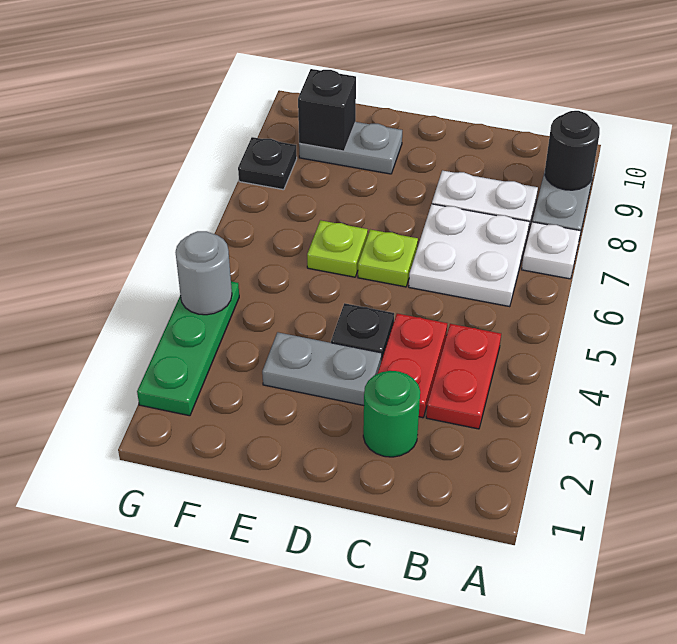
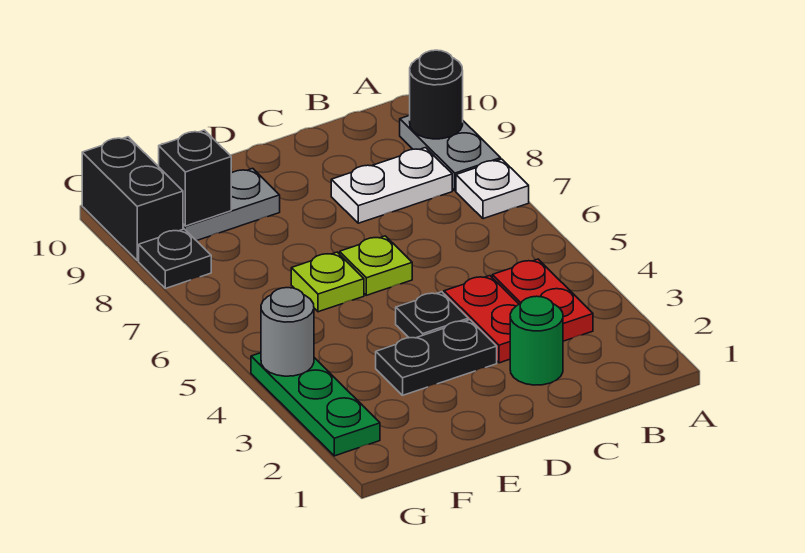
white 2x2 plate [409,204,530,307] -> none
grey 1x2 plate [262,332,382,405] -> black 1x2 plate [376,320,497,395]
none -> black 1x2 brick [82,137,183,260]

